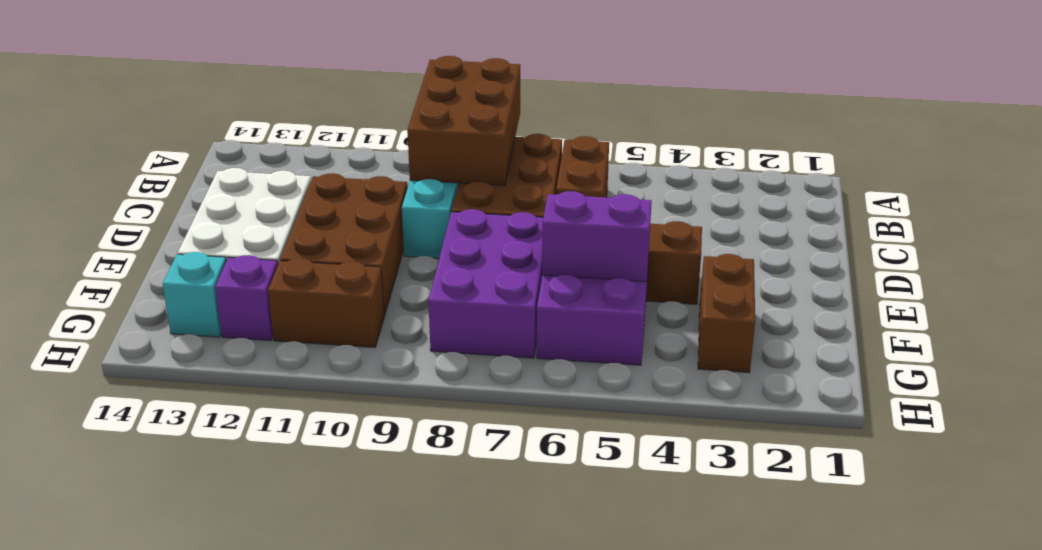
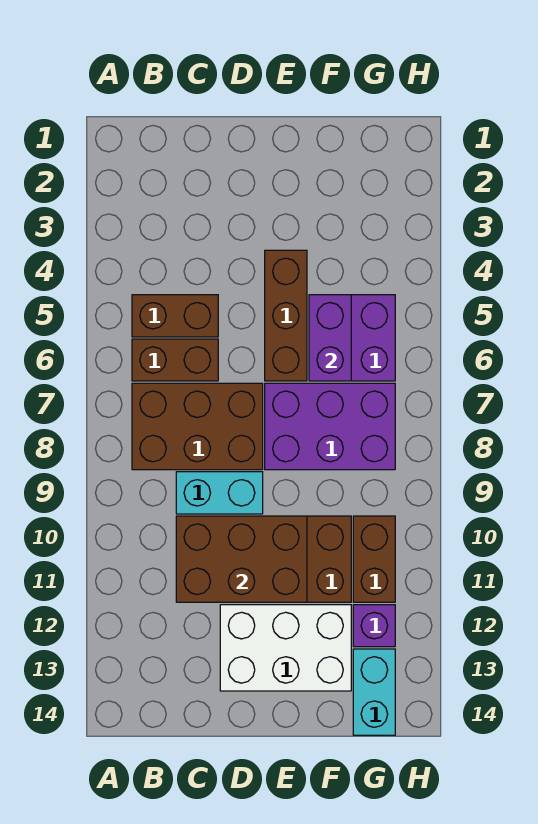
brown 2x3 brick [407,56,520,186] -> brown 2x3 brick moved to [176,516,307,602]
brown 1x2 brick [698,254,755,373] -> brown 1x2 brick moved to [132,295,218,337]
cyan 1x1 brick [163,252,226,337] -> cyan 1x2 brick [353,649,395,735]

